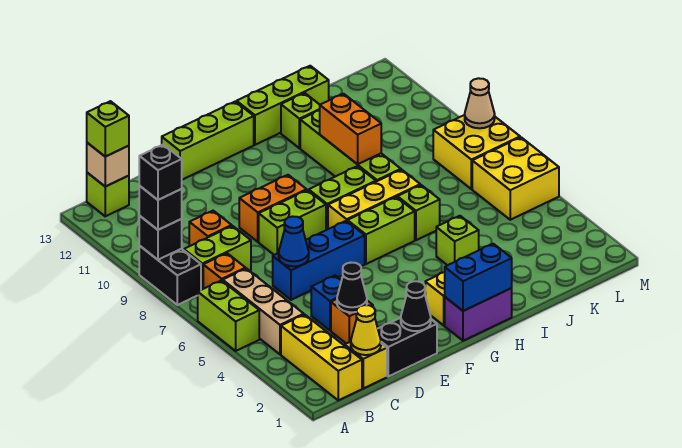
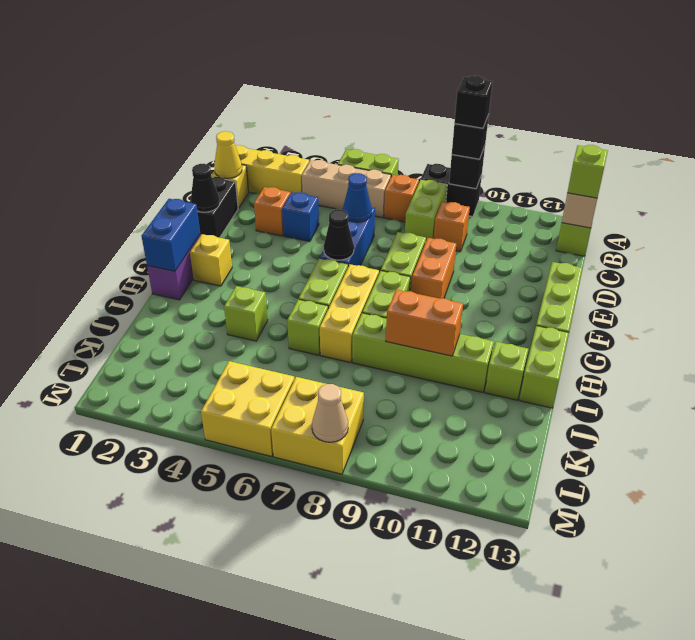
black 1x1 cone [337,263,367,312] -> black 1x1 cone moved to [324,209,354,260]
lime 1x3 brick [237,66,329,145] -> lime 1x2 brick [519,326,569,408]

